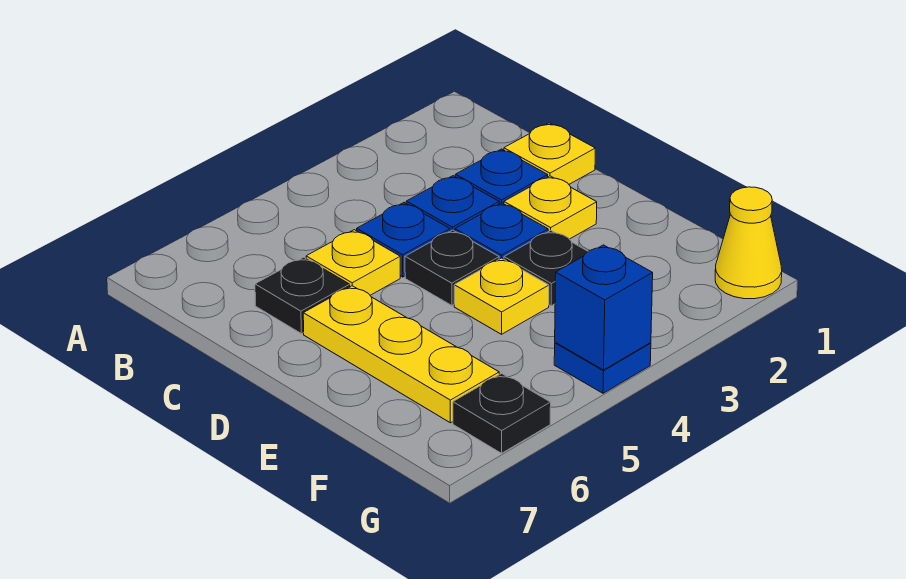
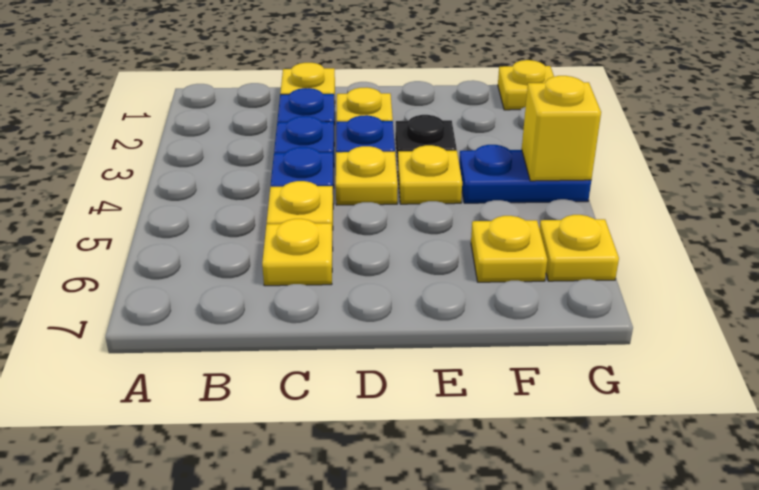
black 1x1 plate [255,257,350,334] -> yellow 1x1 plate [262,219,333,286]
black 1x1 plate [405,230,499,305] -> yellow 1x1 plate [336,146,398,205]
yellow 1x3 plate [303,286,499,423] -> yellow 1x1 plate [471,216,547,282]
yellow 1x1 cone [715,187,782,299] -> yellow 1x1 plate [498,60,554,110]
blue 1x1 plate [554,342,651,393] -> blue 1x2 plate [459,145,591,203]
blue 1x1 brick [555,245,653,370] -> yellow 1x1 brick [522,76,601,181]
black 1x1 plate [453,374,551,453] -> yellow 1x1 plate [539,215,619,281]

